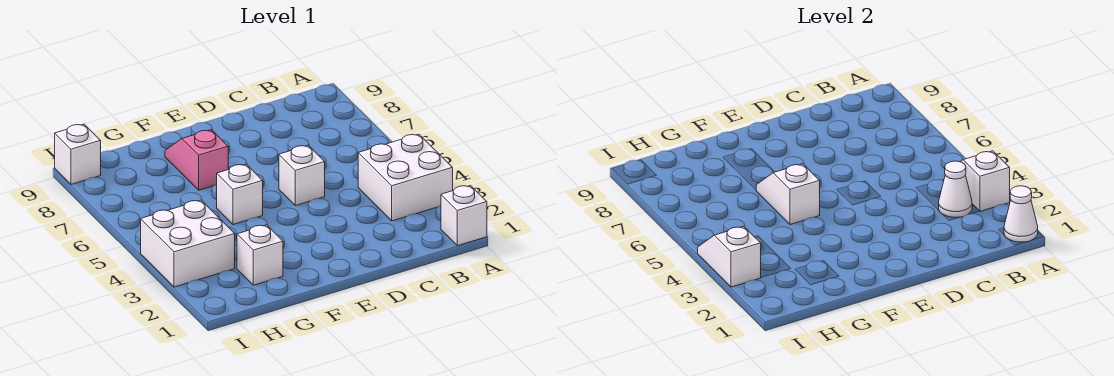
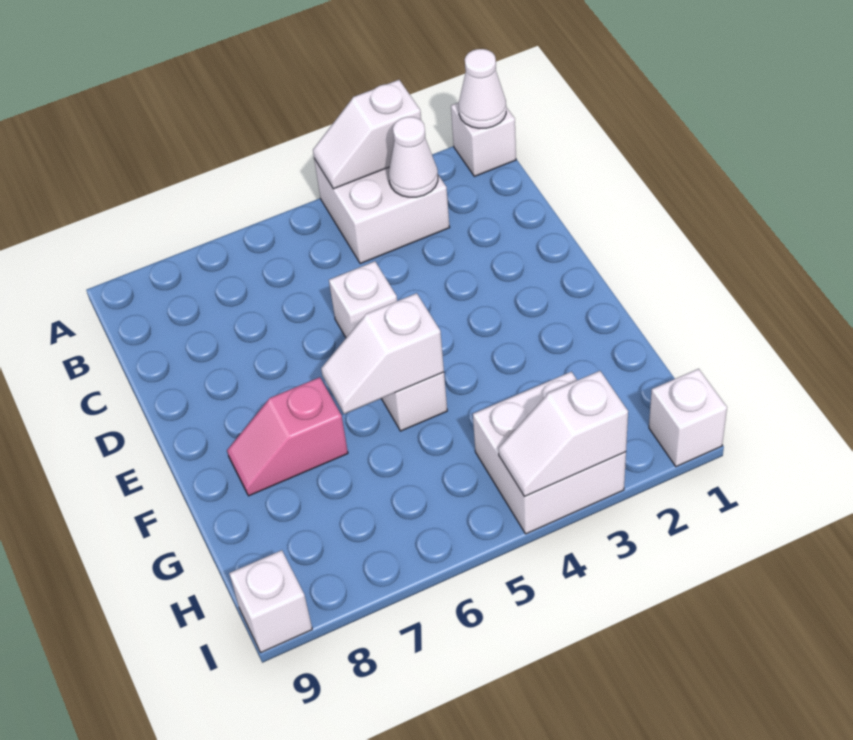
white 1x1 brick [237,225,283,285] -> white 1x1 brick moved to [649,369,727,467]

